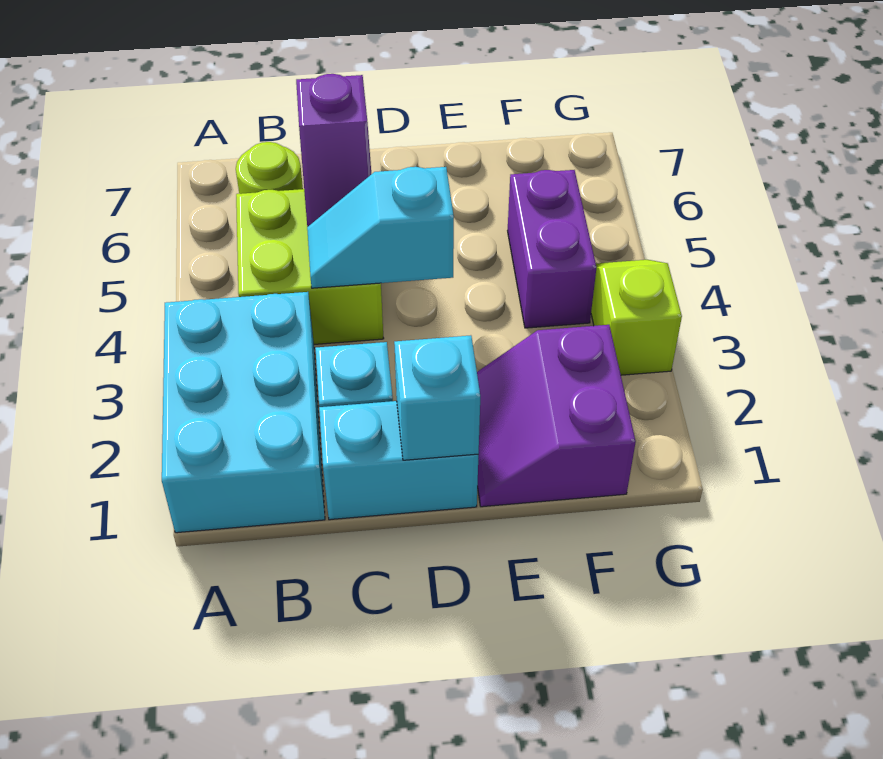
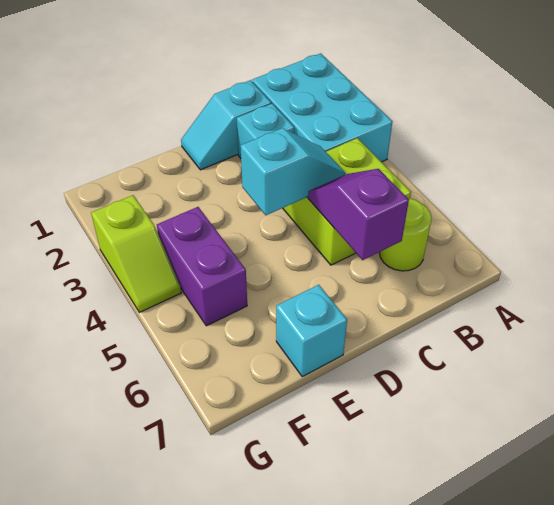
cyan 1x2 brick [319,401,478,520] -> cyan 1x2 slope [181,80,271,170]
cyan 1x1 brick [394,335,480,460] -> cyan 1x1 brick moved to [276,285,347,377]
purple 2x2 slope [477,325,636,507] -> none

